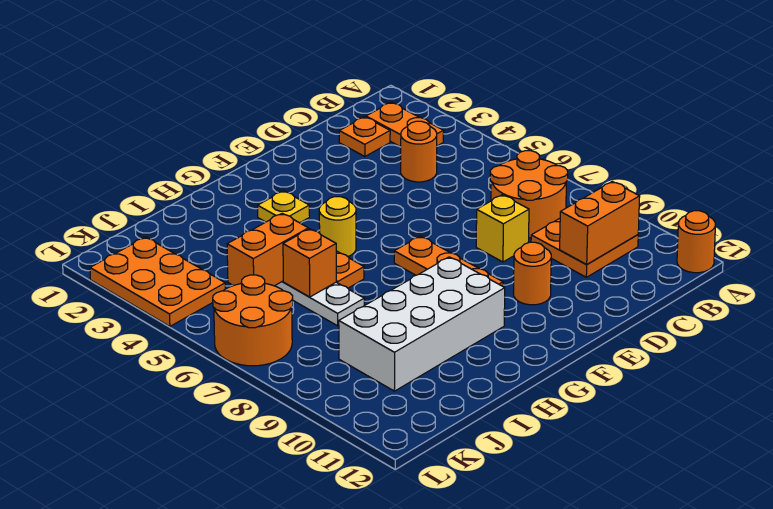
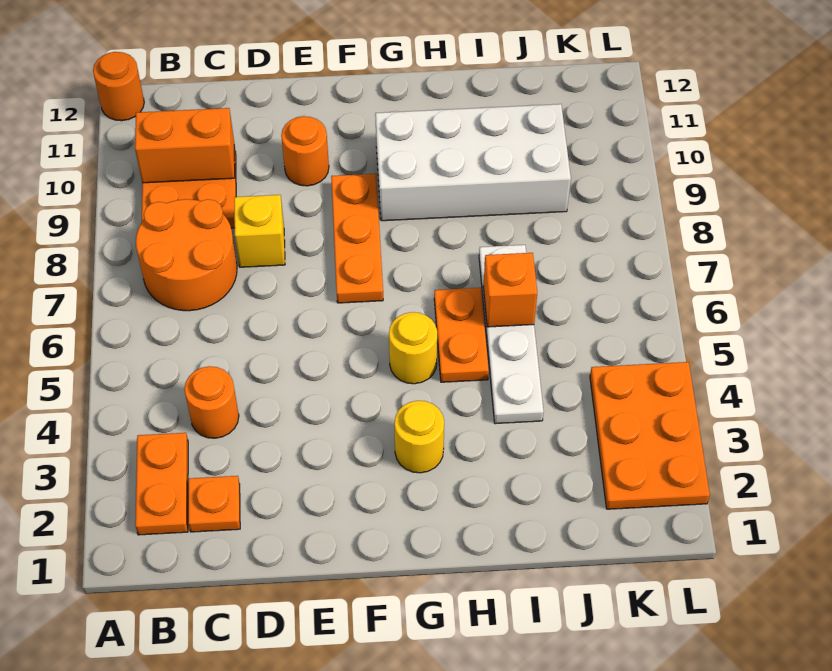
yellow 1x1 plate [258,191,310,223] -> yellow 1x1 round brick [394,401,444,473]
orange 1x2 brick [227,213,308,286] -> none
orange 2x2 round brick [213,275,293,366] -> none

